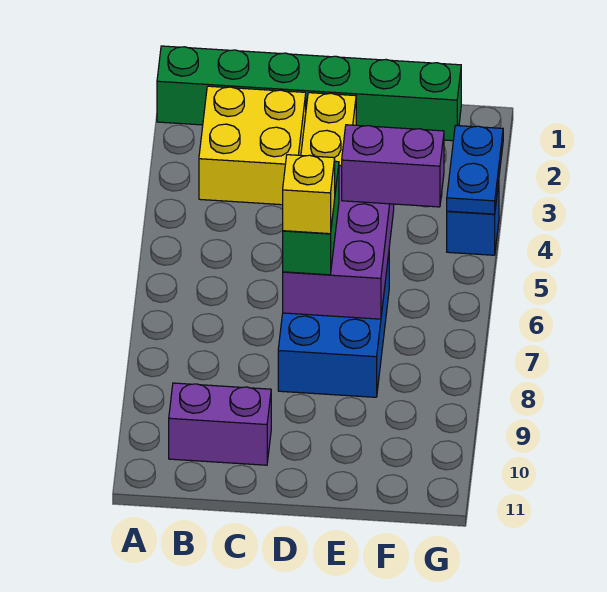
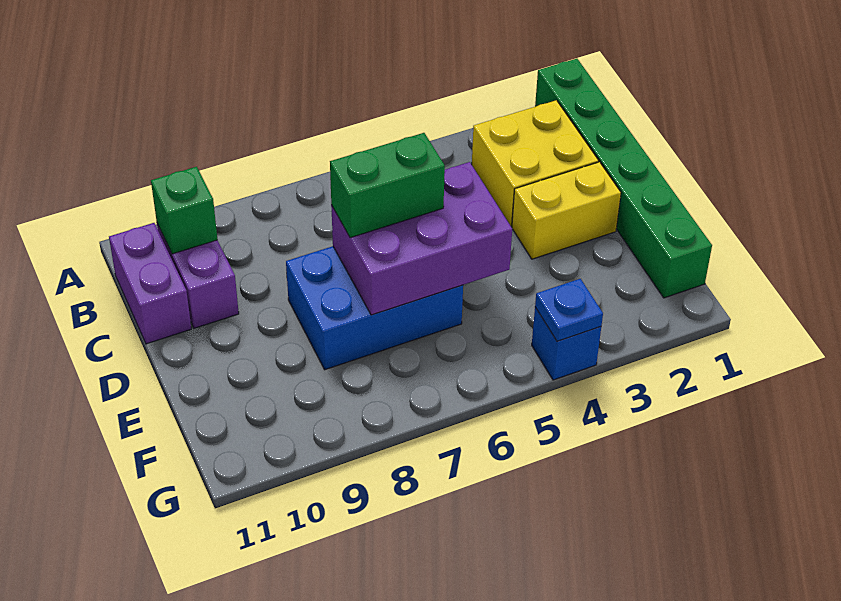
none -> green 1x1 brick [151,167,217,254]
yellow 1x1 brick [283,155,335,234] -> none
purple 1x2 brick [342,125,444,207] -> purple 1x2 brick moved to [109,223,191,344]
blue 1x2 plate [447,126,503,214] -> blue 1x1 plate [535,279,603,341]

